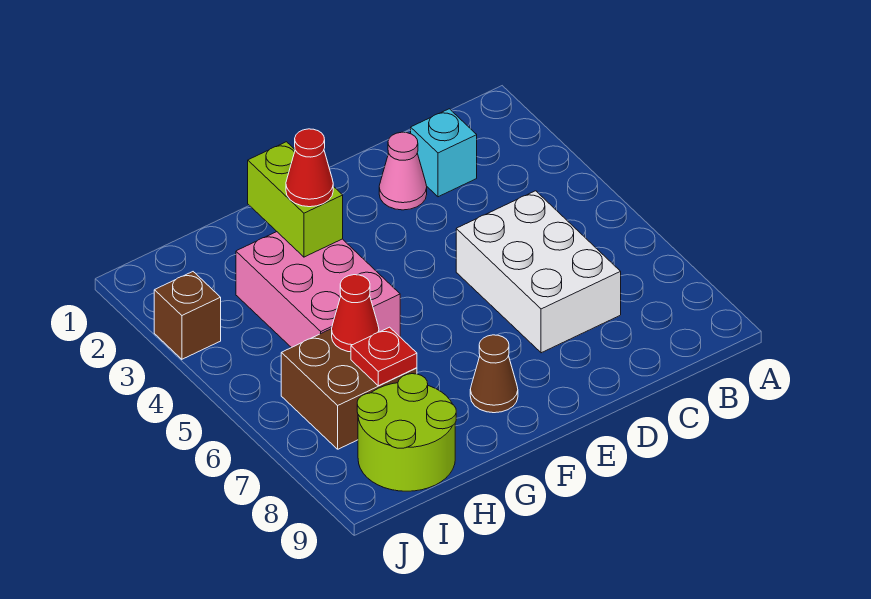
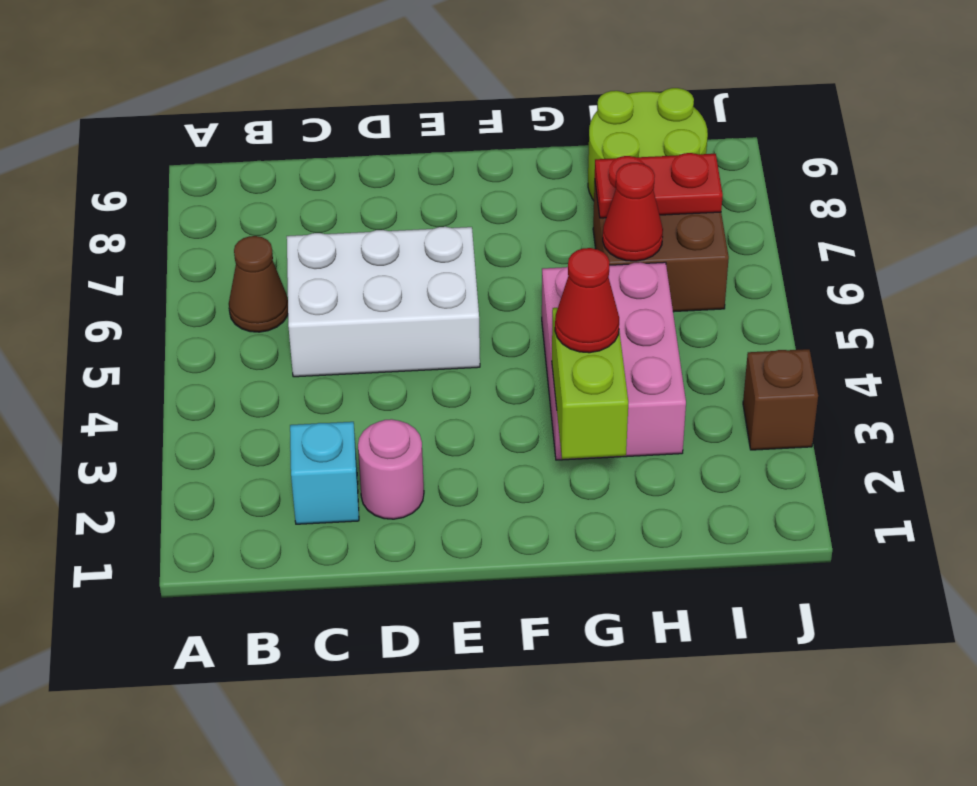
white 2x3 brick [456,191,621,353] -> white 2x3 brick turned to [287,227,480,377]
pink 1x1 cone [379,132,427,210] -> pink 1x1 round brick [358,419,424,519]
brown 1x1 cone [470,335,518,413] -> brown 1x1 cone moved to [229,236,288,332]
red 1x1 plate [351,327,417,386] -> red 1x2 plate [595,153,723,218]

